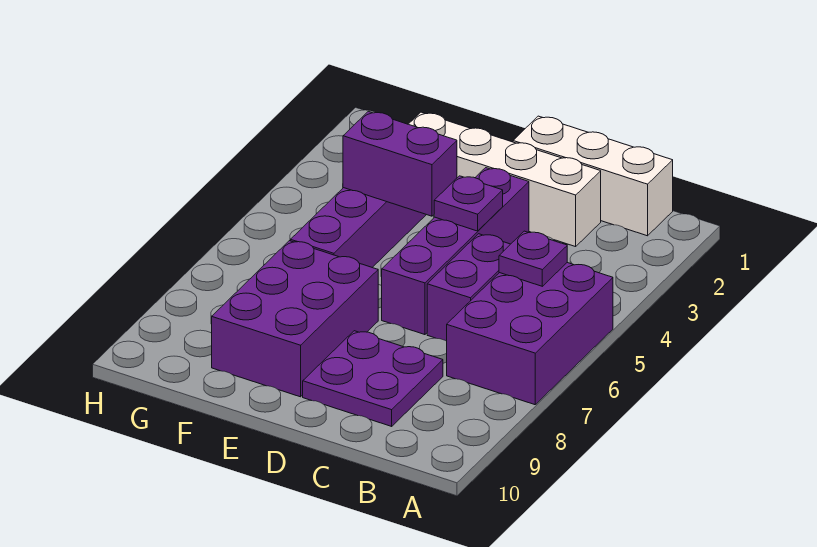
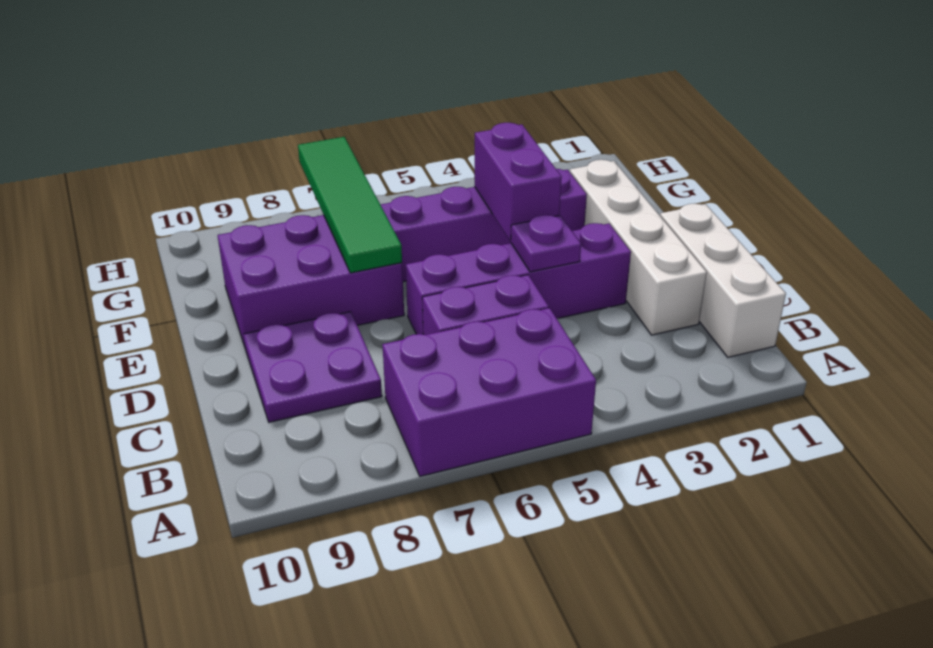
purple 1x1 plate [499,231,567,286] -> none
none -> green 1x4 tile [298,137,402,273]

